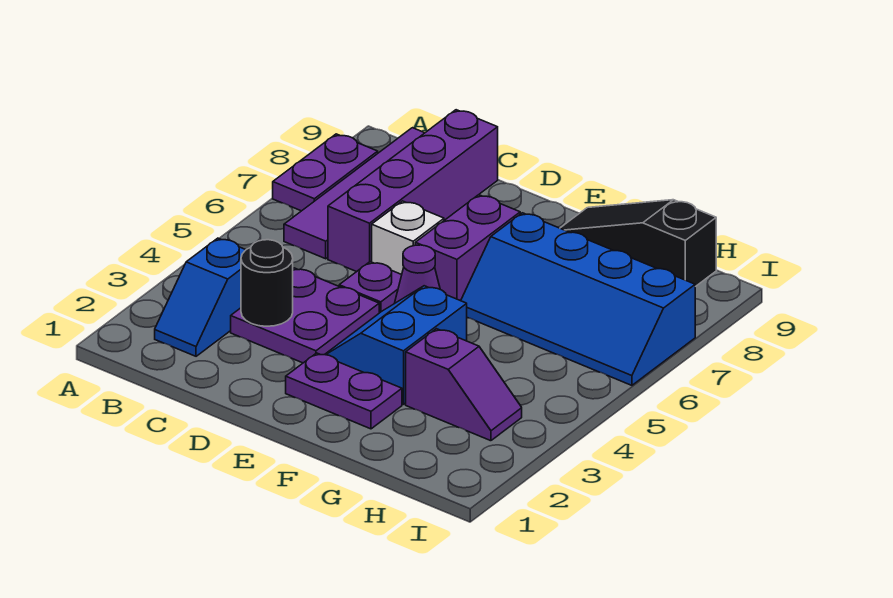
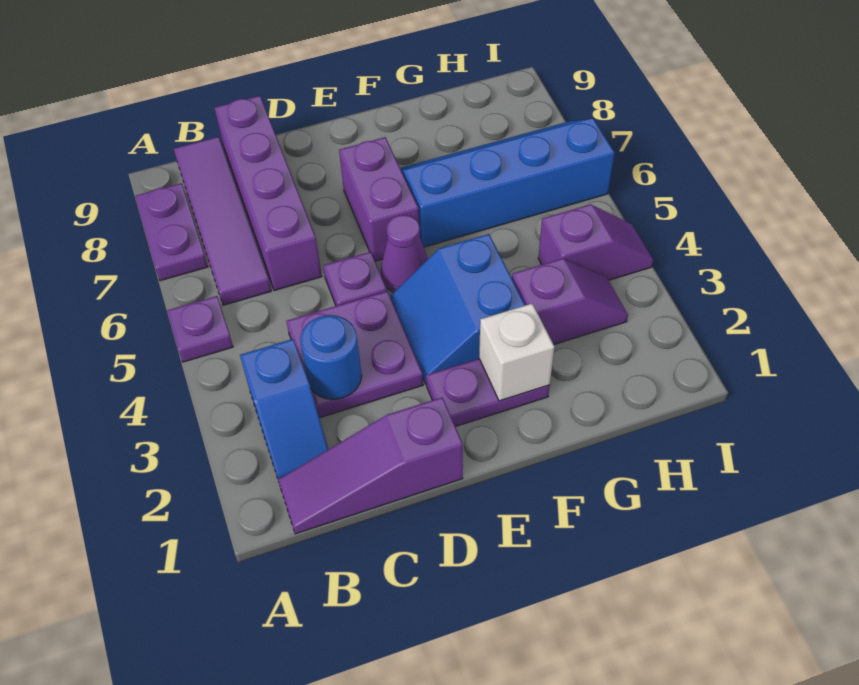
none -> purple 1x1 plate [167,296,233,362]
none -> purple 1x3 slope [278,397,463,534]
black 1x1 round brick [241,240,293,326] -> blue 1x1 round brick [300,315,362,399]
white 1x1 brick [372,201,444,275] -> white 1x1 brick moved to [479,304,554,401]
blue 2x4 slope [461,213,695,385] -> blue 2x4 slope turned to [400,119,615,247]
black 1x3 slope [560,200,716,287] -> none
none -> purple 1x2 slope [538,204,653,280]

